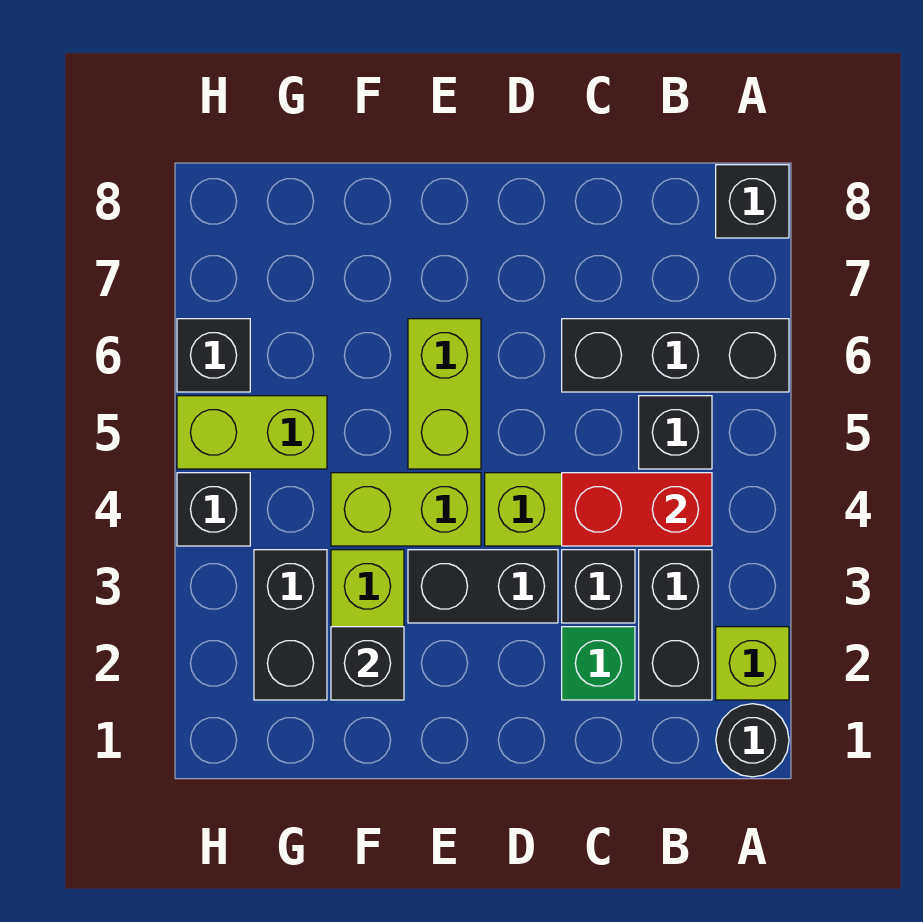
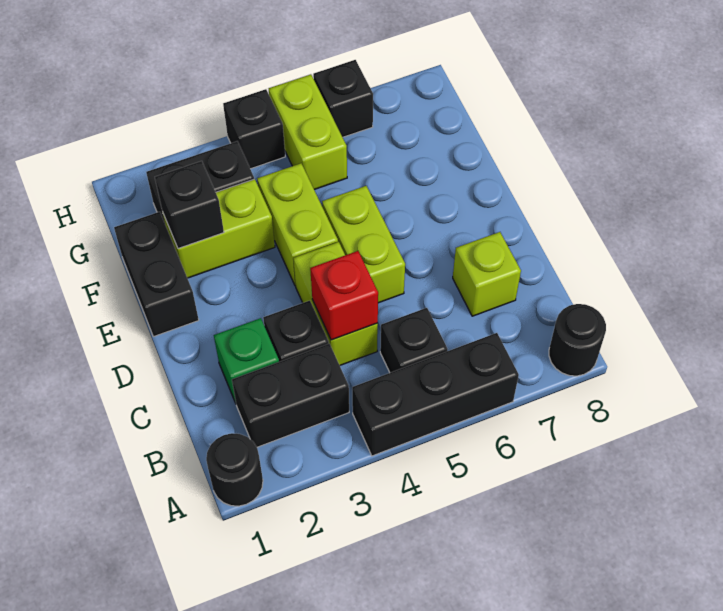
lime 1x1 brick [716,627,789,700] -> lime 1x1 brick moved to [453,232,521,316]
black 1x3 brick [562,319,789,392] -> black 1x3 brick turned to [352,333,519,456]
black 1x1 brick [716,165,789,238] -> black 1x1 round brick [549,304,606,376]
red 1x2 brick [562,473,712,546] -> red 1x1 brick [310,251,378,340]
black 1x2 brick [408,550,558,623] -> black 1x2 brick moved to [114,212,199,337]
lime 1x2 brick [408,319,481,469] -> lime 1x2 brick turned to [322,186,405,303]

